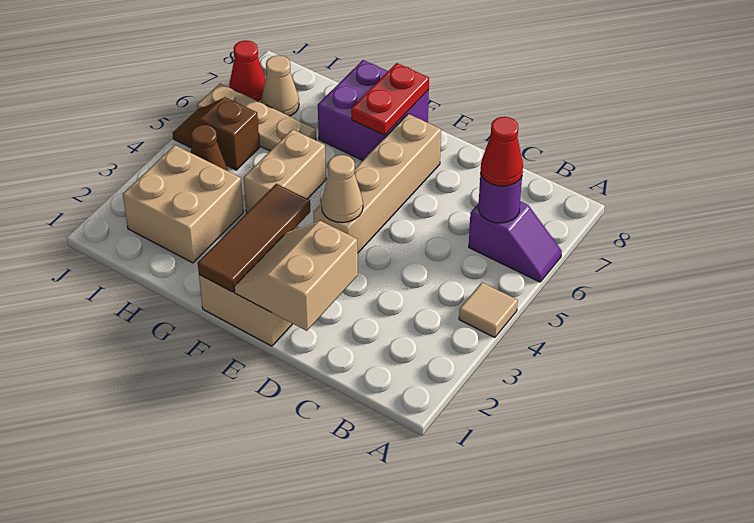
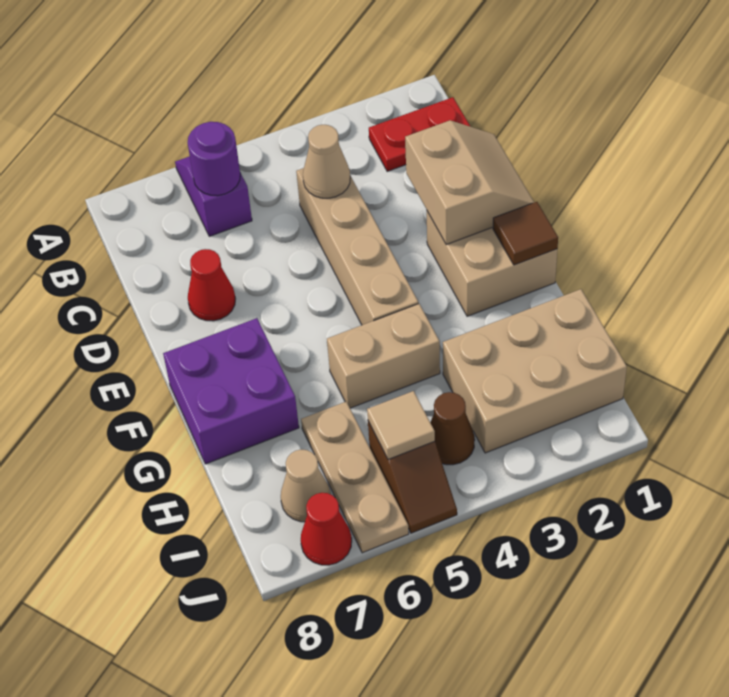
tan 1x1 tile [459,282,518,338] -> tan 1x1 tile moved to [367,391,435,459]
red 1x1 cone [481,117,523,186] -> red 1x1 cone moved to [188,249,235,321]
tan 2x2 slope [234,221,358,331] -> tan 2x2 slope turned to [405,121,534,244]
tan 1x4 brick [313,114,441,253] -> tan 1x4 brick turned to [296,168,419,325]
tan 1x1 cone [321,155,363,223] -> tan 1x1 cone moved to [303,125,350,198]
brown 1x3 tile [198,184,310,292] -> brown 1x1 tile [493,202,558,265]
red 1x2 plate [351,63,429,135] -> red 1x2 plate moved to [369,97,470,171]
tan 2x2 brick [123,145,243,263] -> tan 2x3 brick [443,289,627,453]

